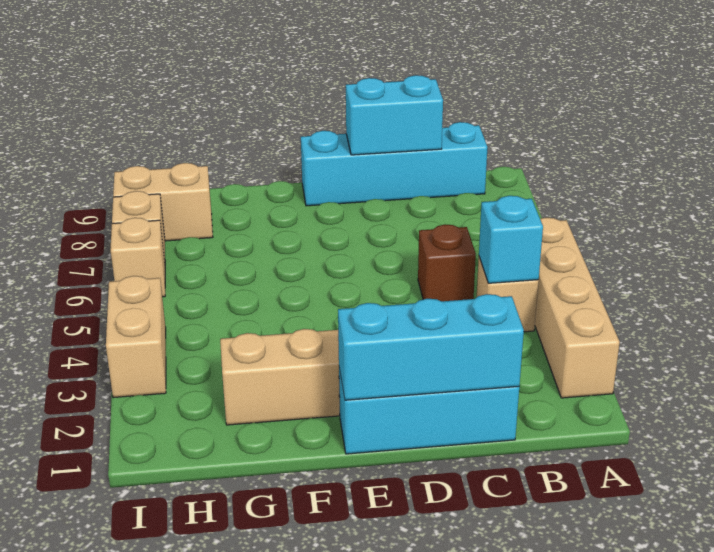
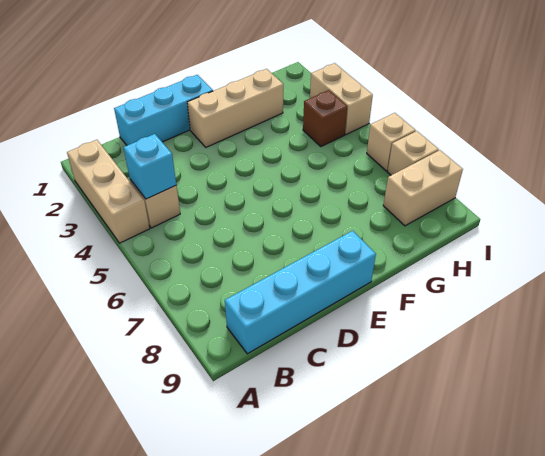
tan 1x4 brick [535,218,620,398] -> tan 1x3 brick [67,140,150,243]
cyan 1x3 brick [338,294,524,400] -> none
brown 1x1 brick [418,224,476,301] -> brown 1x1 brick moved to [303,90,347,146]
cyan 1x2 brick [346,75,443,155] -> none

